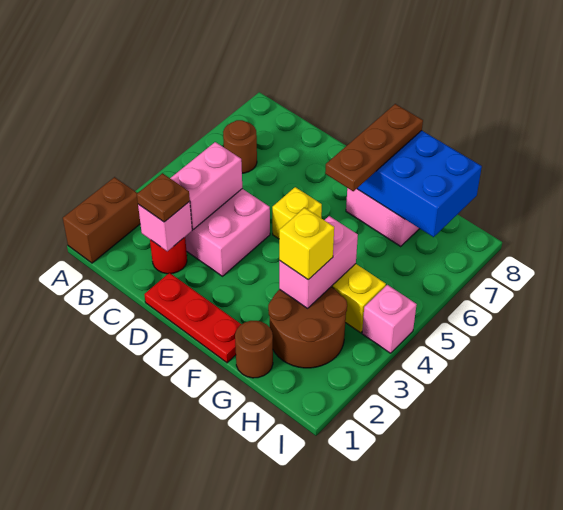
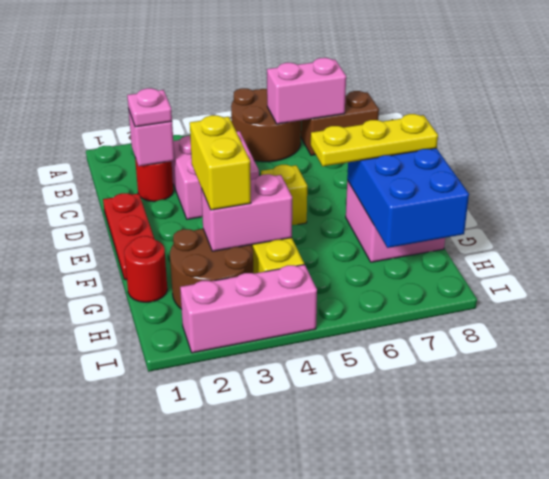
brown 1x2 brick [63,177,140,263] -> brown 1x2 brick moved to [301,91,379,155]
brown 1x1 round brick [223,120,257,173] -> brown 2x2 round brick [231,88,301,162]
brown 1x1 plate [137,173,190,222] -> pink 1x1 plate [127,88,172,127]
pink 1x2 brick [170,142,242,229] -> pink 1x2 brick moved to [267,58,346,124]
brown 1x3 plate [325,104,423,191] -> yellow 1x3 plate [311,114,438,166]
brown 1x1 round brick [235,321,273,378] -> red 1x1 round brick [124,236,167,302]
yellow 1x1 brick [279,208,334,280] -> yellow 1x2 brick [190,115,251,210]
pink 1x1 brick [362,285,417,353] -> pink 1x3 brick [180,264,317,353]

